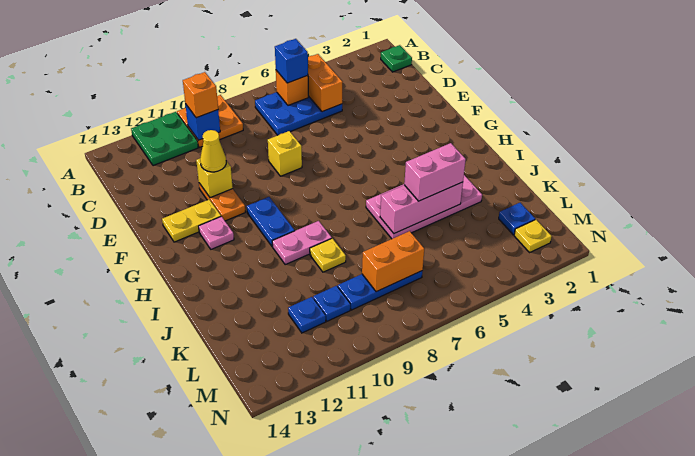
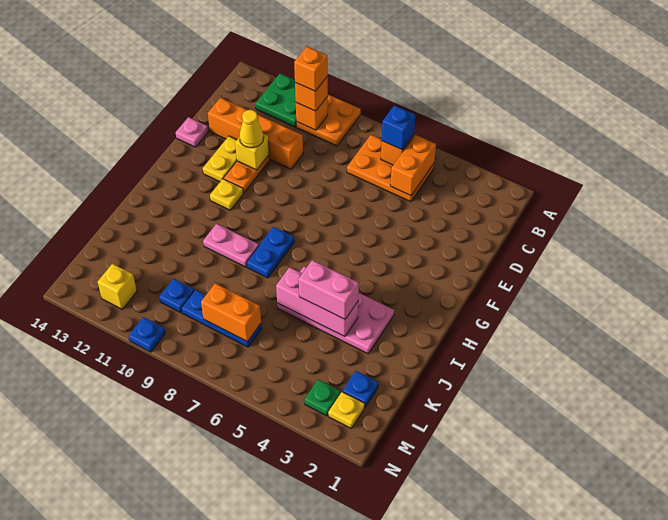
green 1x1 plate [381,45,412,72] -> green 1x1 plate moved to [304,380,341,416]
blue 2x3 plate [255,92,342,135] -> orange 2x3 plate [347,135,434,202]
blue 1x1 brick [185,104,220,140] -> orange 1x1 brick [296,96,328,130]
none -> orange 1x1 brick [294,47,328,91]
none -> orange 1x4 brick [208,98,303,169]
yellow 1x1 brick [268,131,302,176] -> yellow 1x1 brick moved to [98,264,137,309]
yellow 1x2 plate [162,199,221,242] -> yellow 1x2 plate turned to [203,136,237,182]
blue 1x2 plate [247,197,295,247] -> blue 1x2 plate moved to [247,227,294,278]
pink 1x1 plate [199,216,234,249] -> pink 1x1 plate moved to [176,117,208,147]
yellow 1x1 plate [310,238,346,272] -> yellow 1x1 plate moved to [210,179,243,210]
blue 1x1 plate [288,297,326,333] -> blue 1x1 plate moved to [129,317,165,352]

